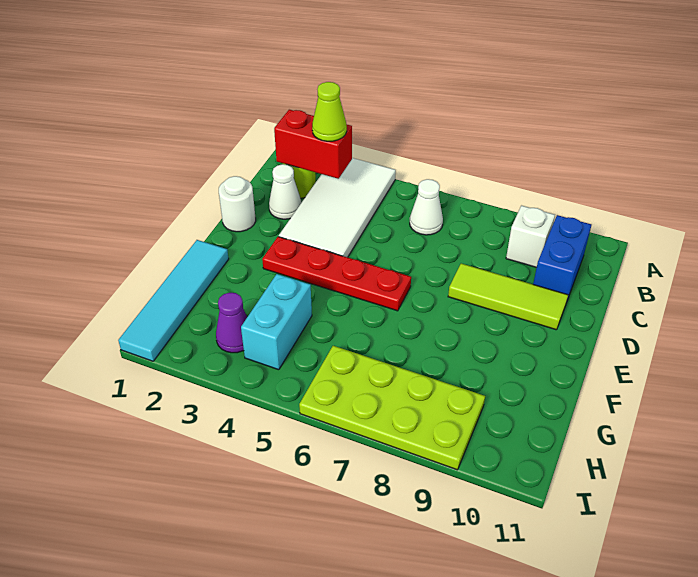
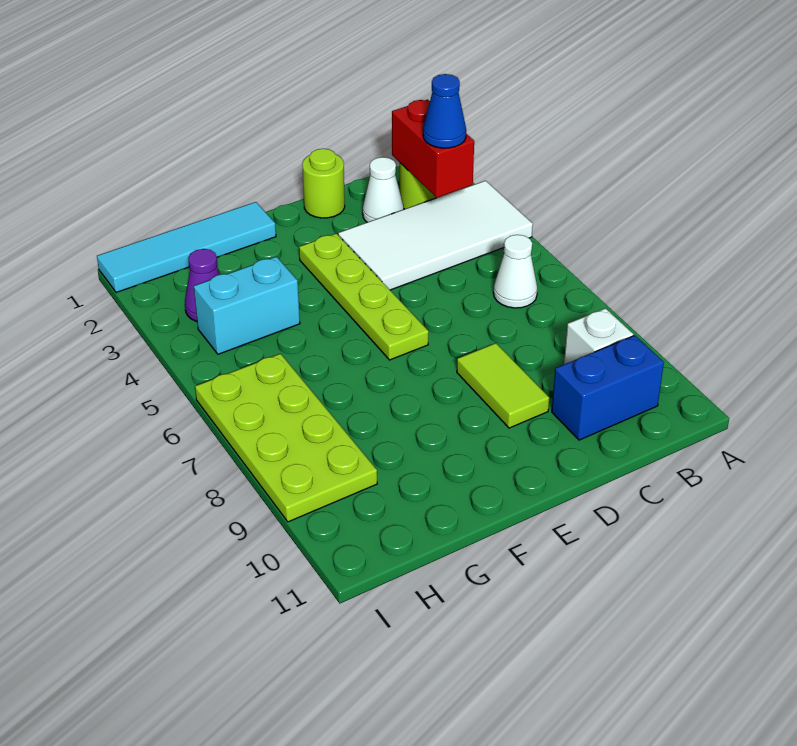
lime 1x1 cone [312,82,347,141] -> blue 1x1 cone [423,74,466,148]
white 1x1 round brick [219,176,256,232] -> lime 1x1 round brick [302,149,345,218]
lime 1x3 tile [448,264,568,330] -> lime 1x2 tile [457,343,549,428]
red 1x4 plate [262,237,411,311] -> lime 1x4 plate [299,233,429,360]

